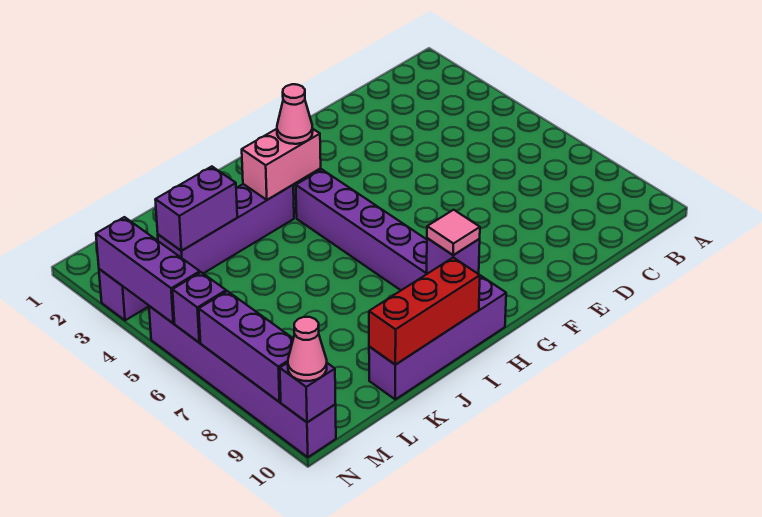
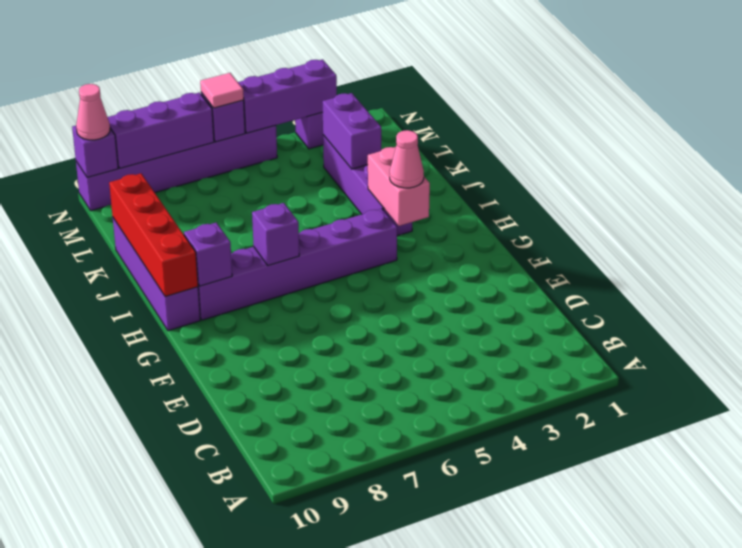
none -> purple 1x1 brick [252,203,299,266]
pink 1x1 tile [427,210,480,255] -> pink 1x1 tile moved to [200,73,244,108]
red 1x3 brick [369,258,480,365] -> red 1x4 brick [109,173,198,297]

